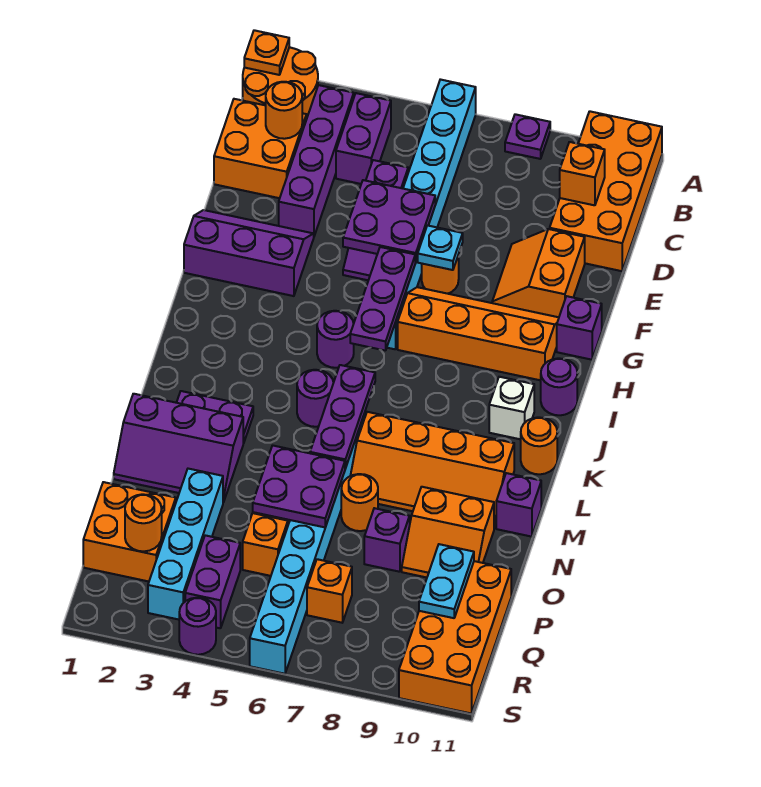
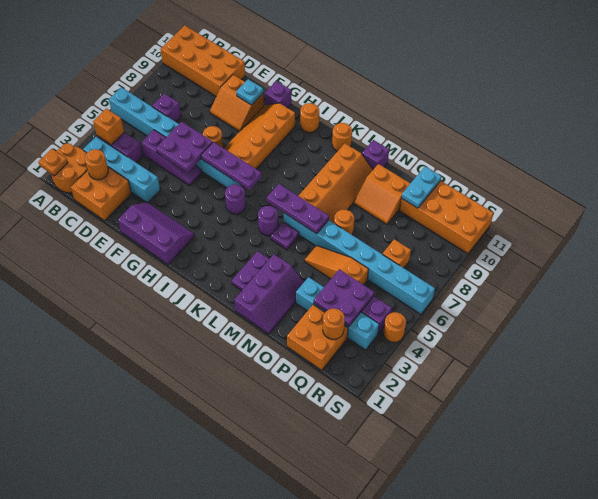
purple 1x1 plate [505,114,550,159] -> purple 1x1 plate moved to [271,222,299,250]
purple 1x4 brick [279,85,354,236] -> cyan 1x4 brick [83,136,160,202]
orange 1x1 brick [560,142,605,205] -> orange 1x1 brick moved to [93,109,124,145]
purple 2x3 slope [184,210,314,296] -> purple 2x3 slope turned to [118,202,195,264]
cyan 1x1 plate [418,225,463,270] -> cyan 1x1 plate moved to [236,79,263,105]
purple 1x1 round brick [541,358,577,415] -> orange 1x1 round brick [300,103,319,132]
white 1x1 brick [489,377,534,439] -> none
purple 2x2 plate [253,445,345,527] -> purple 2x2 plate moved to [314,269,374,327]
orange 2x2 slope [402,487,494,577] -> orange 2x2 slope turned to [354,164,410,225]
purple 1x1 brick [364,508,410,572] -> purple 1x1 brick moved to [152,94,181,122]
cyan 1x2 plate [419,544,474,618] -> cyan 1x2 plate turned to [401,166,441,208]
purple 1x1 round brick [179,598,216,655] -> orange 1x1 round brick [383,312,406,342]

